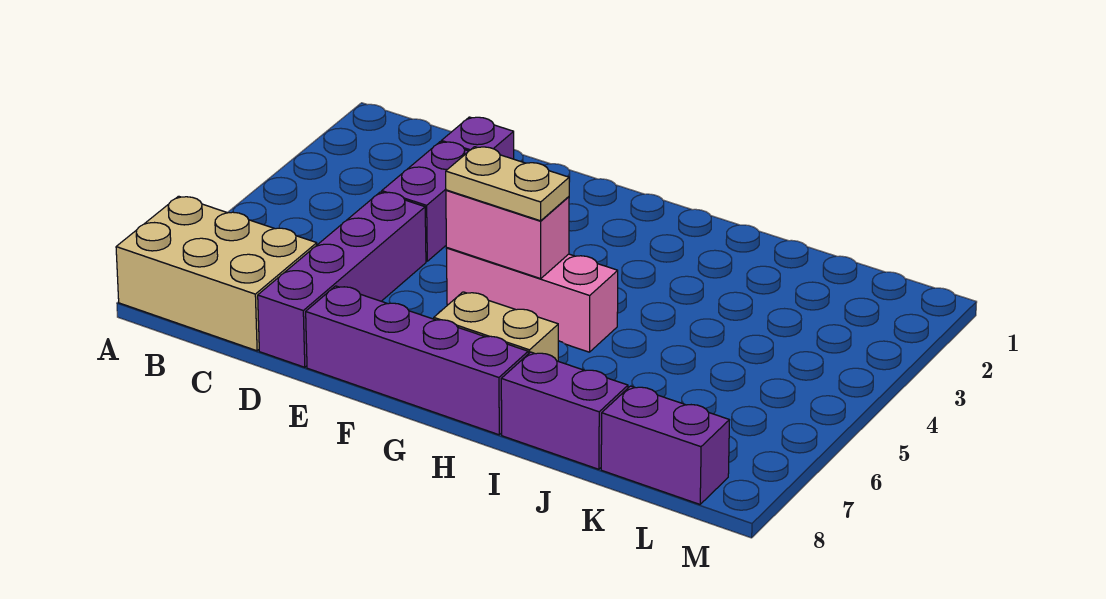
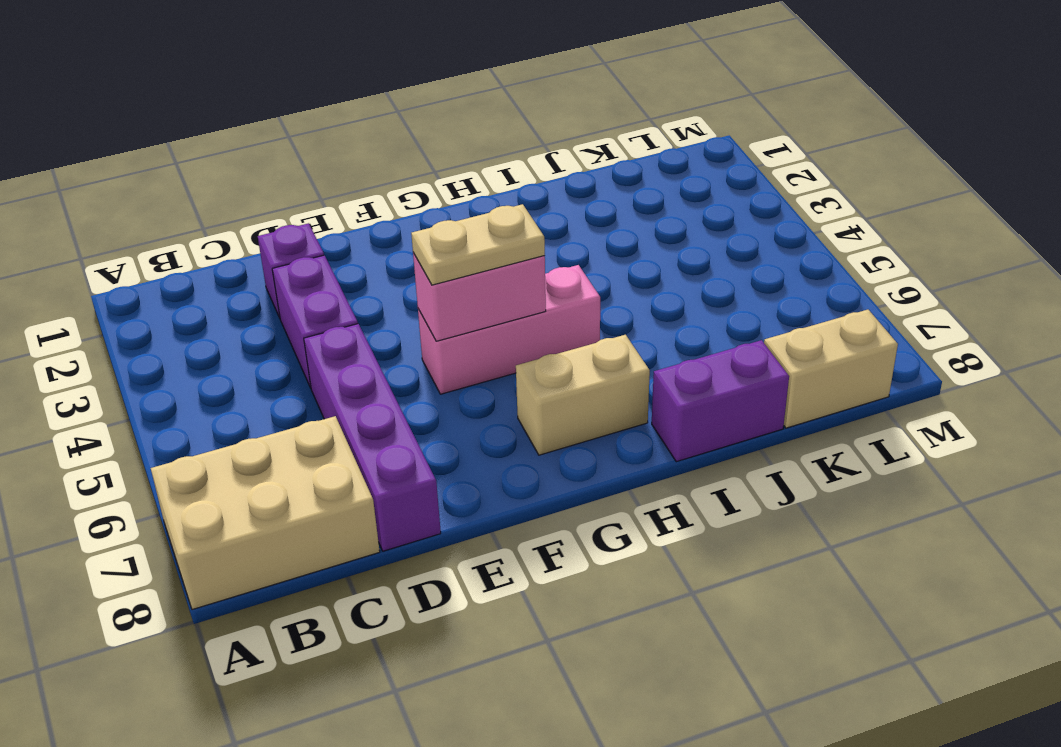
purple 1x4 brick [306,286,528,435] -> none
purple 1x2 brick [601,386,729,504] -> tan 1x2 brick [764,310,898,428]

